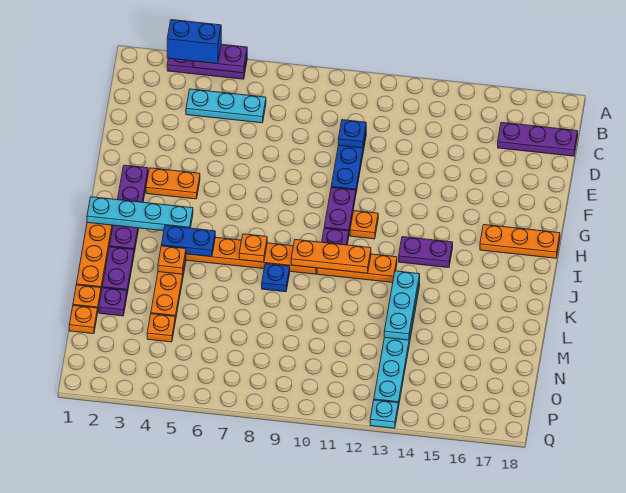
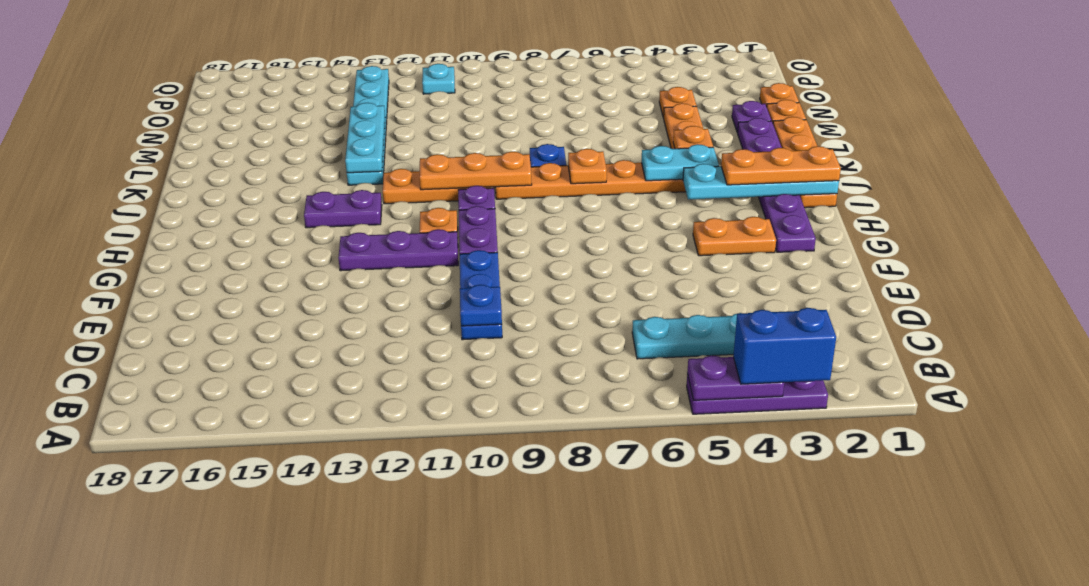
purple 1x3 plate [498,122,578,156] -> purple 1x3 plate moved to [338,229,458,271]
orange 1x3 plate [480,225,560,258] -> orange 1x3 plate moved to [721,146,841,185]
blue 1x2 plate [161,226,215,257] -> cyan 1x2 plate [642,144,719,181]
cyan 1x1 plate [370,400,398,428] -> cyan 1x1 plate moved to [422,64,455,94]

